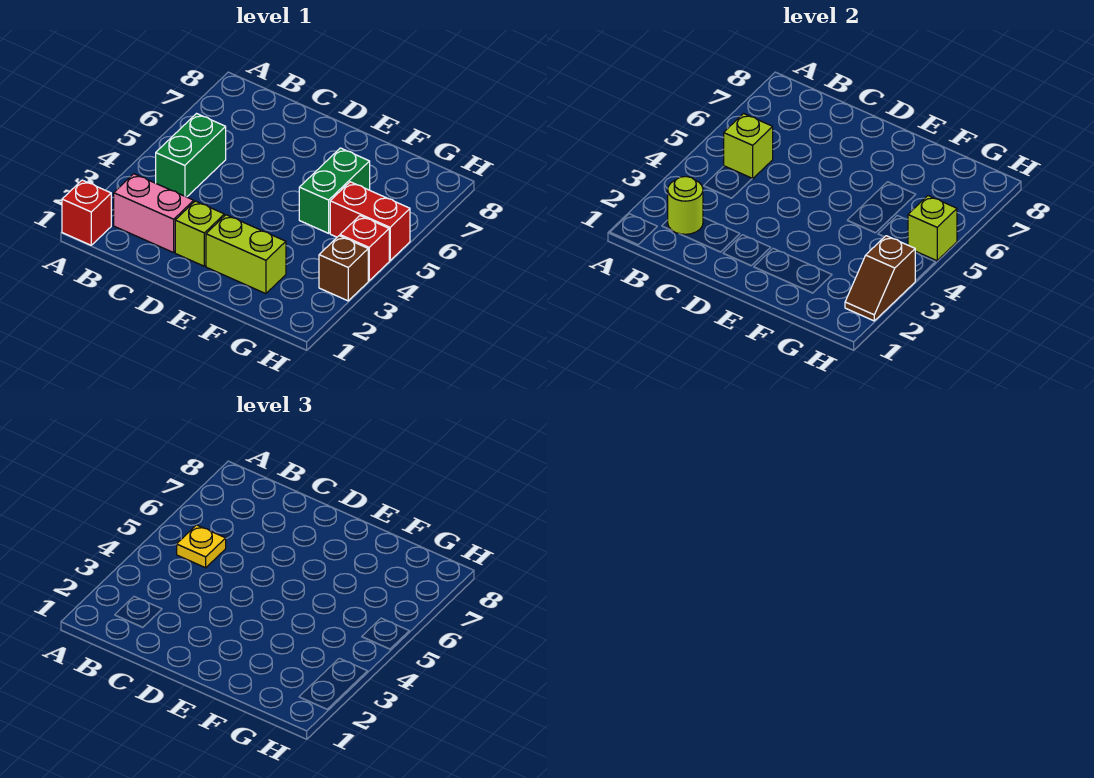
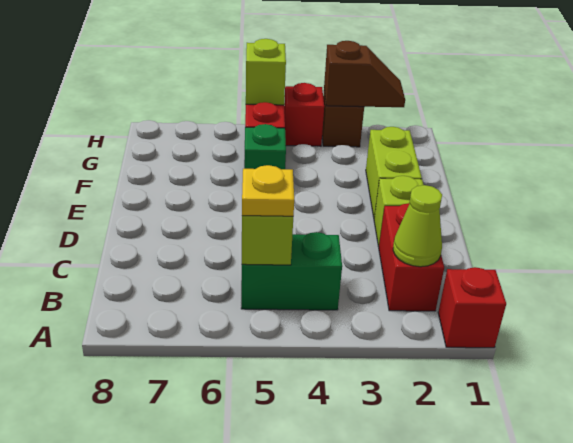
pink 1x2 brick [114,174,194,253] -> red 1x2 brick [379,203,444,311]
lime 1x1 round brick [668,177,703,234] -> lime 1x1 cone [393,185,442,267]
green 1x2 brick [299,148,370,233] -> green 1x1 brick [244,124,286,169]

